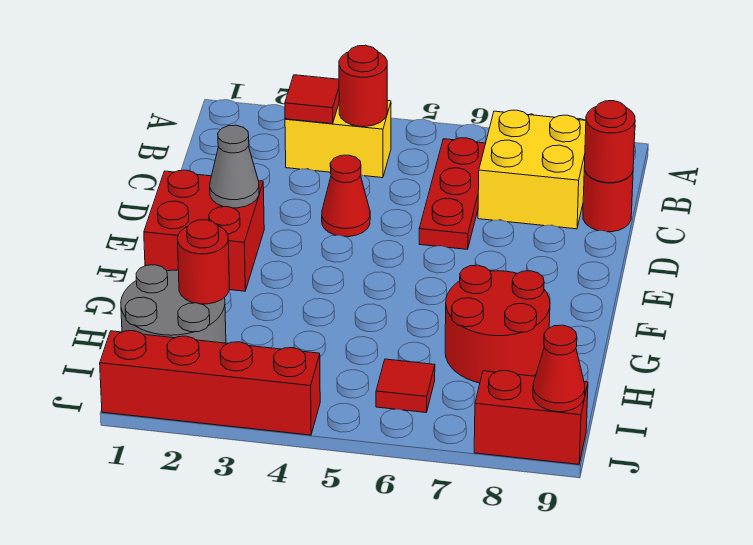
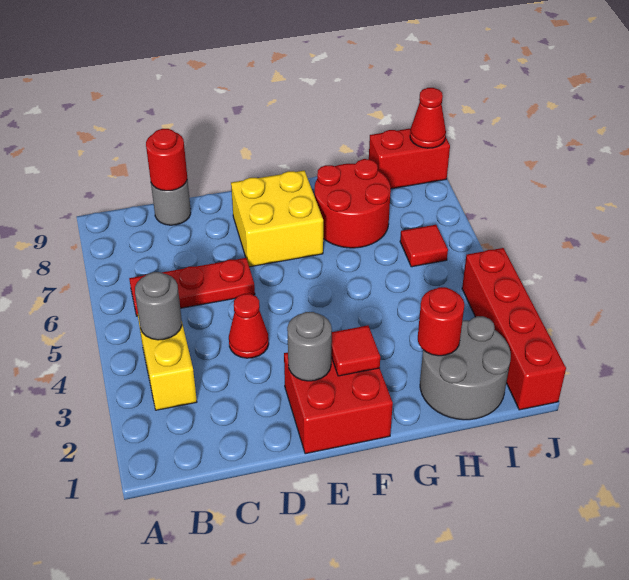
red 1x1 tile [285,75,339,124] -> red 1x1 tile moved to [331,326,380,376]
red 1x1 round brick [339,45,387,126] -> grey 1x1 round brick [135,272,182,340]
yellow 2x2 brick [478,110,586,229] -> yellow 2x2 brick moved to [231,171,323,267]
red 1x1 round brick [583,167,633,232] -> grey 1x1 round brick [151,179,191,225]
grey 1x1 cone [210,125,259,208] -> grey 1x1 round brick [287,312,332,381]
red 1x2 brick [474,371,588,464] -> red 1x2 brick turned to [369,128,450,189]

